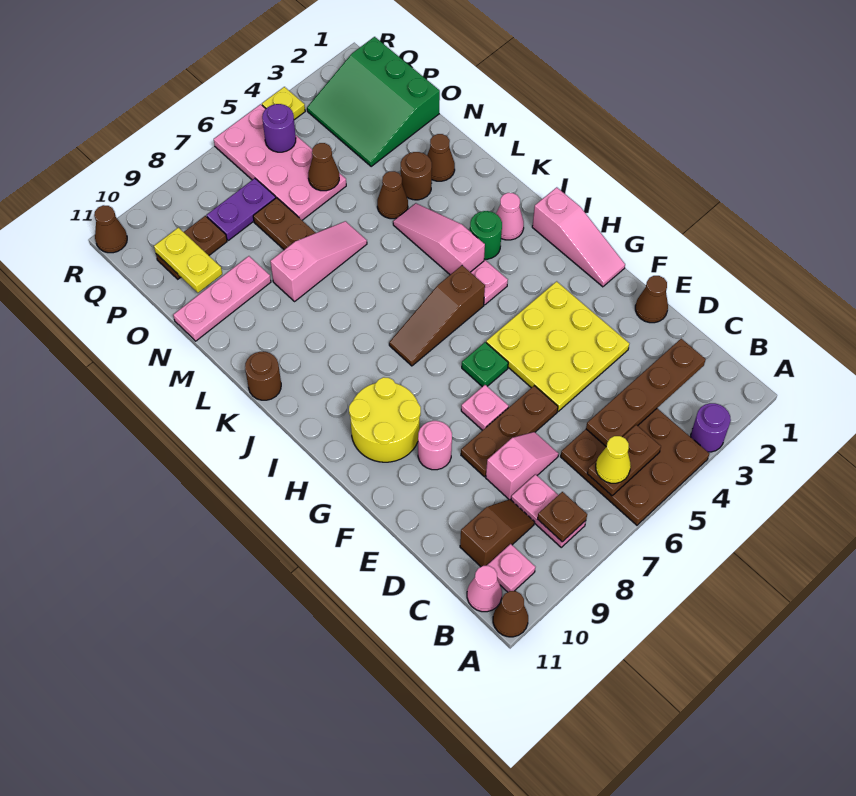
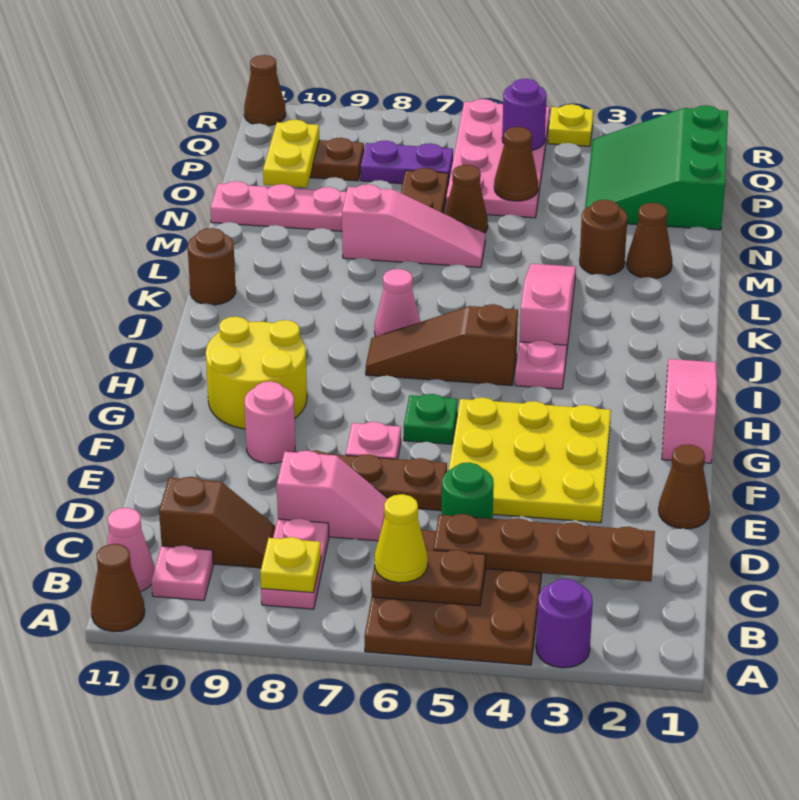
brown 1x1 plate [538,492,587,542] -> yellow 1x1 plate [260,537,321,593]
pink 1x3 slope [532,187,625,287] -> pink 1x3 slope turned to [662,359,717,463]
pink 1x1 cone [496,193,524,240] -> pink 1x1 cone moved to [375,269,420,337]
green 1x1 round brick [470,211,502,259] -> green 1x1 round brick moved to [442,462,494,519]
brown 1x1 cone [377,171,408,219] -> brown 1x1 cone moved to [445,165,488,233]

